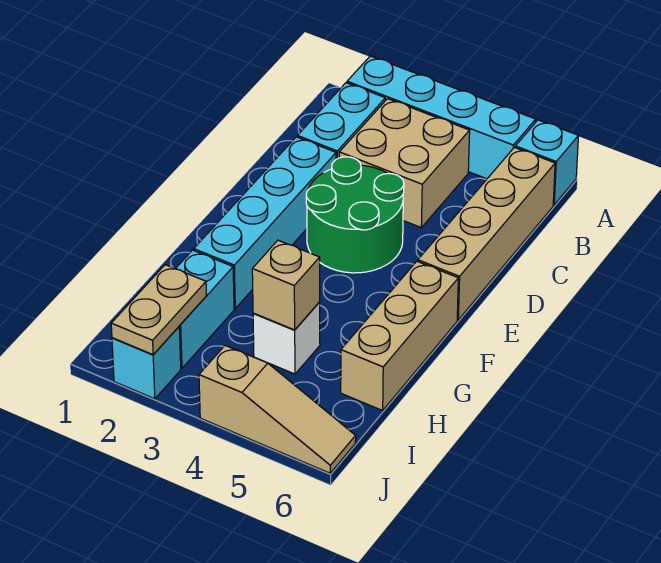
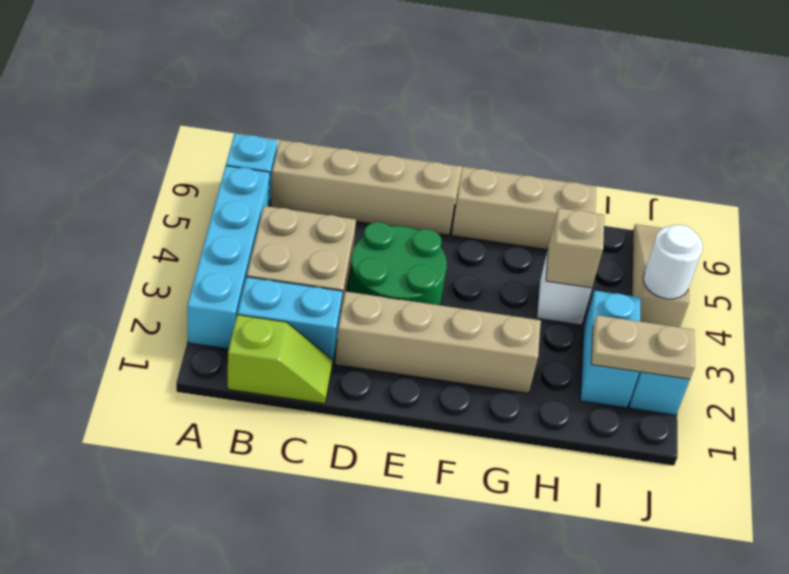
none -> lime 1x2 slope [228,315,333,404]
cyan 1x4 brick [194,137,336,308] -> tan 1x4 brick [335,291,541,393]
cyan 1x2 brick [176,250,234,368] -> cyan 1x2 brick turned to [580,291,640,408]
none -> white 1x1 round brick [643,225,703,299]

